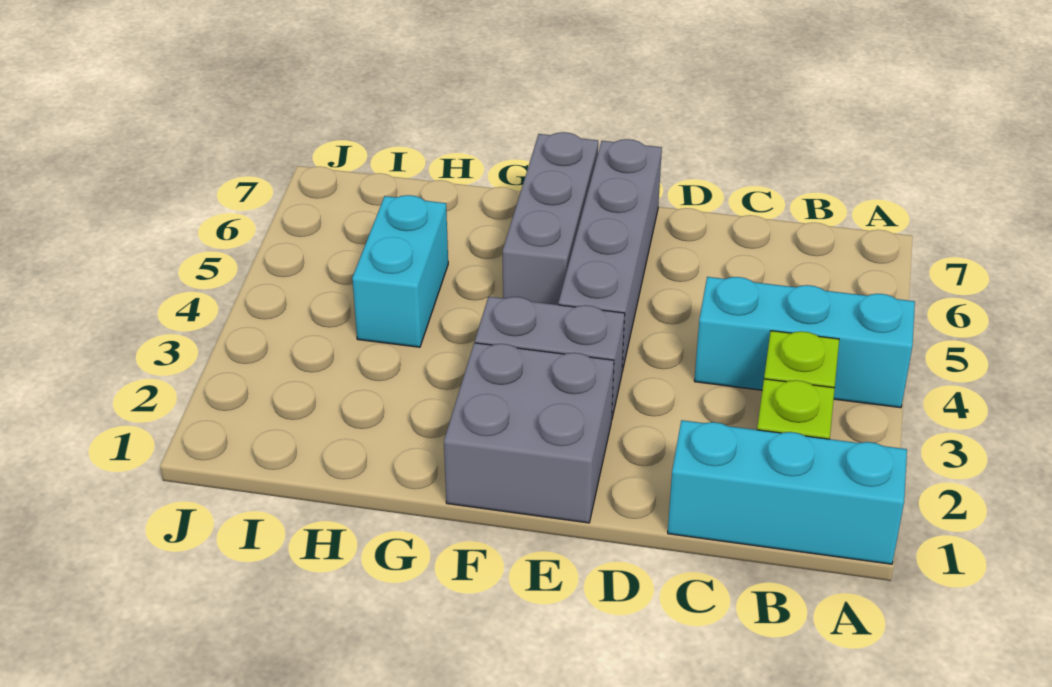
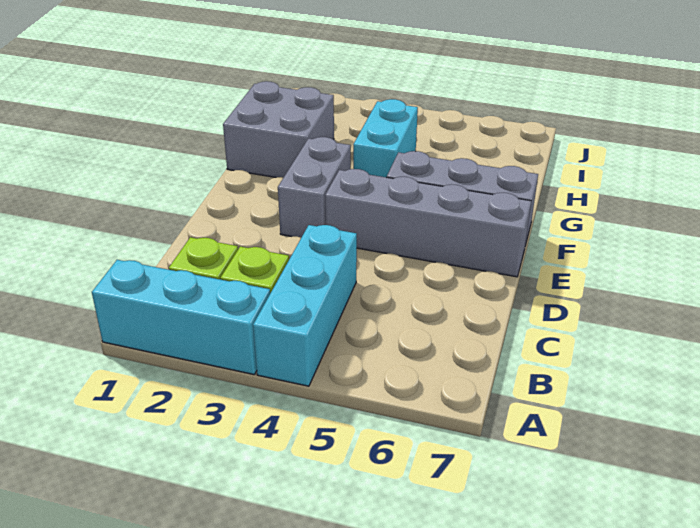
cyan 1x3 brick [668,420,907,564] -> cyan 1x3 brick turned to [92,260,270,375]
grey 2x2 brick [444,343,614,523] -> grey 2x2 brick moved to [223,81,334,178]
cyan 1x2 brick [352,195,448,347] -> cyan 1x2 brick turned to [353,99,418,177]

